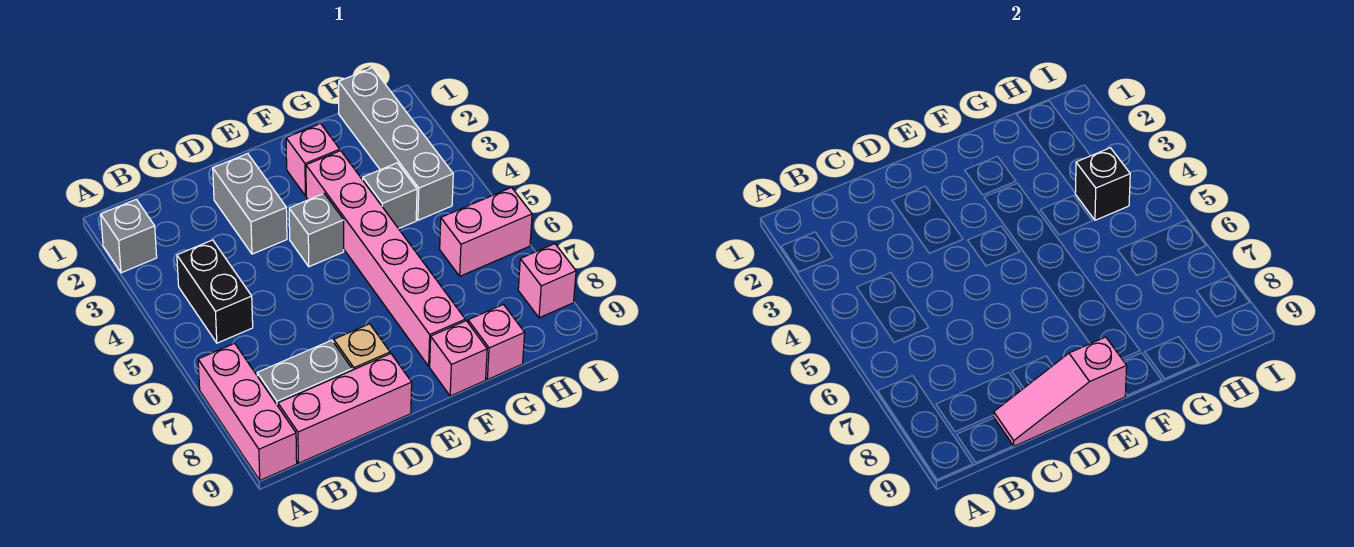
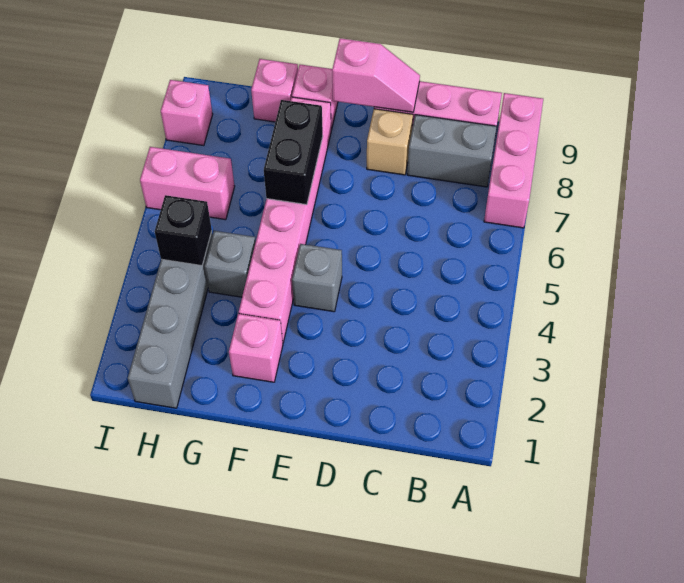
grey 1x1 brick [101,199,157,273] -> none
black 1x2 brick [177,240,253,343] -> black 1x2 brick moved to [264,100,323,205]
pink 1x3 slope [994,337,1127,446] -> pink 1x2 slope [332,38,420,112]
grey 1x2 brick [213,153,287,254] -> none

